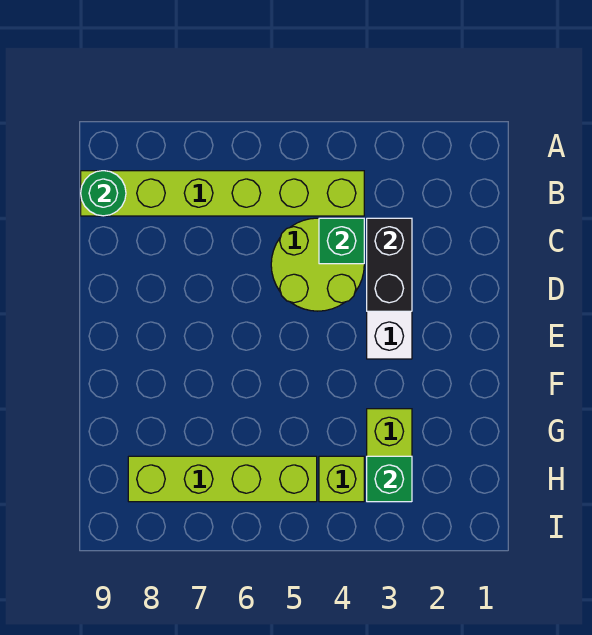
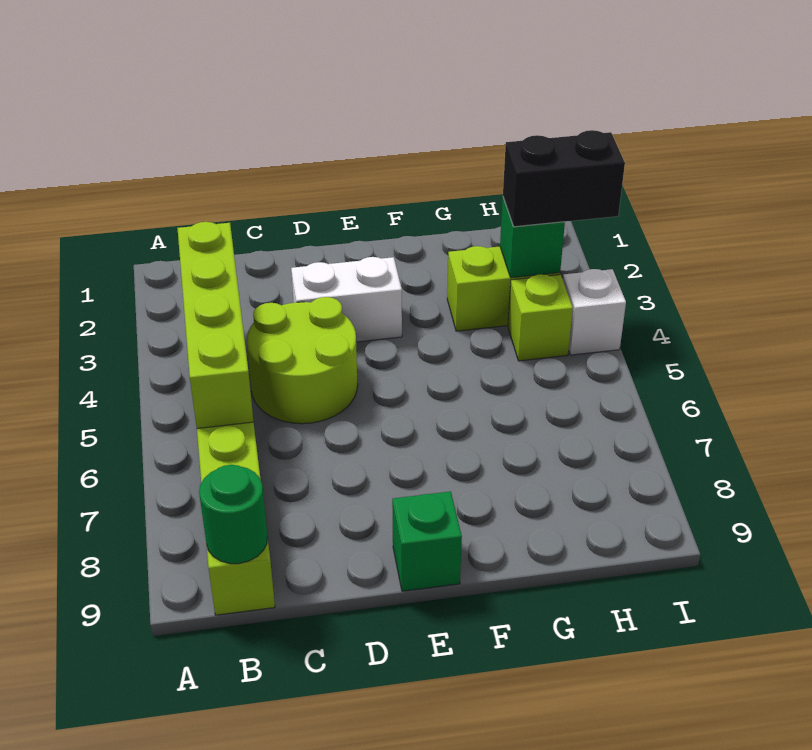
black 1x2 brick [367,218,412,311] -> black 1x2 brick moved to [503,130,625,227]
green 1x1 brick [319,218,364,264] -> green 1x1 brick moved to [392,491,462,591]
lime 1x4 brick [128,456,317,502] -> lime 1x4 brick moved to [177,222,253,429]
none -> white 1x1 brick [563,269,626,355]

